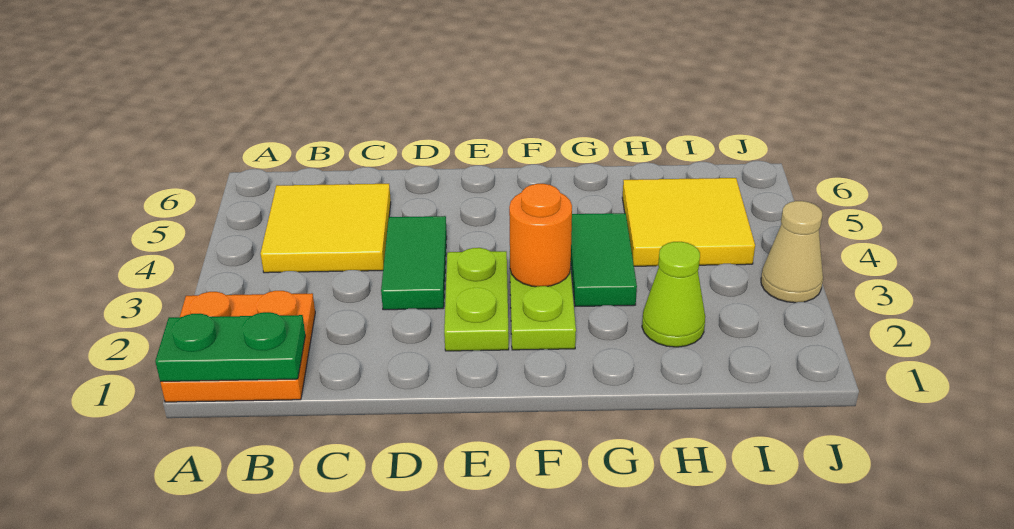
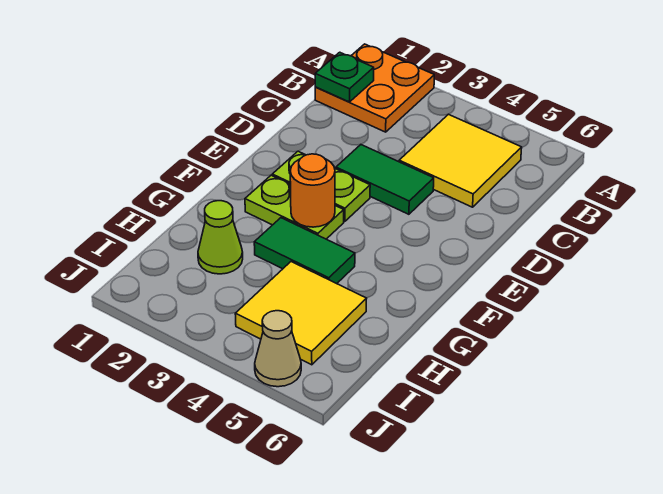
green 1x2 plate [155,312,305,382] -> green 1x1 plate [315,52,374,102]
tan 1x1 cone [761,201,823,303] -> tan 1x1 cone moved to [255,311,301,387]

